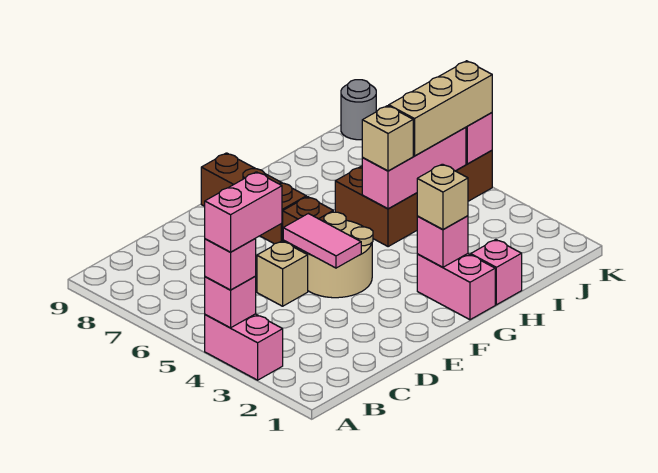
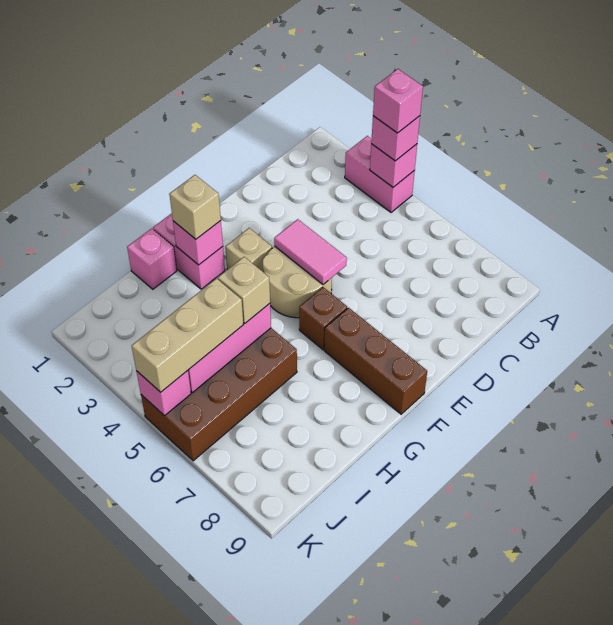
pink 1x2 brick [205,172,282,252] -> pink 1x1 brick [373,69,423,133]
tan 1x1 brick [257,241,308,306] -> tan 1x1 brick moved to [225,228,272,272]
grey 1x1 round brick [341,80,376,140] -> none

